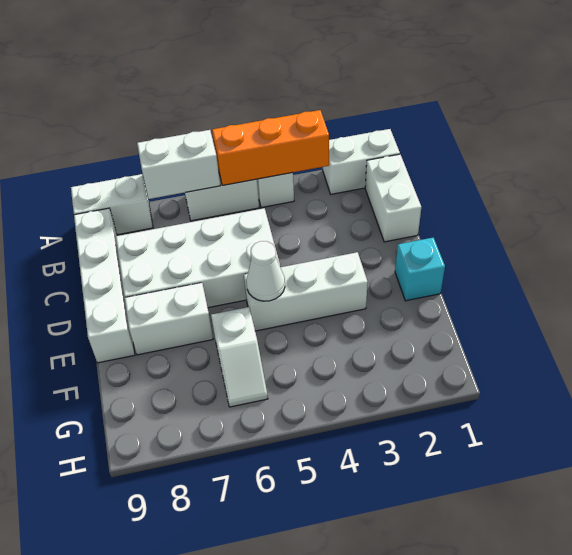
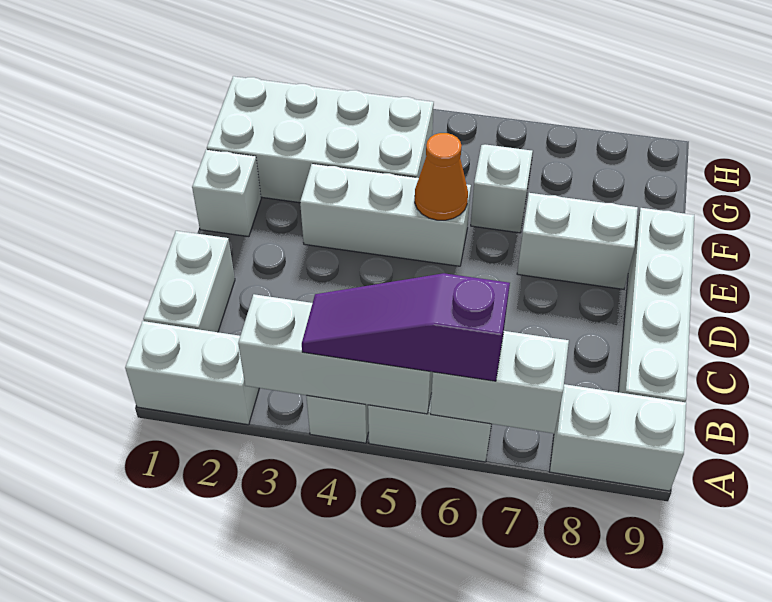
orange 1x3 brick [212,110,329,185] -> white 1x3 brick [238,294,433,414]
none -> purple 1x3 slope [302,273,510,381]
white 2x4 brick [116,208,280,308] -> white 2x4 brick moved to [207,76,434,203]
cyan 1x1 brick [395,238,445,301] -> white 1x1 brick [192,150,261,237]
white 1x1 cone [246,241,285,301] -> orange 1x1 cone [415,133,468,220]

